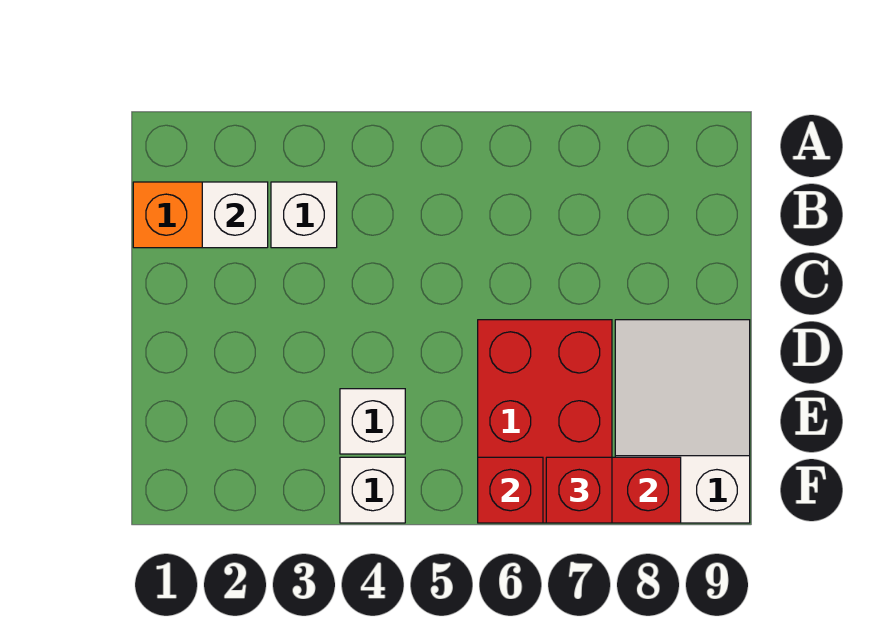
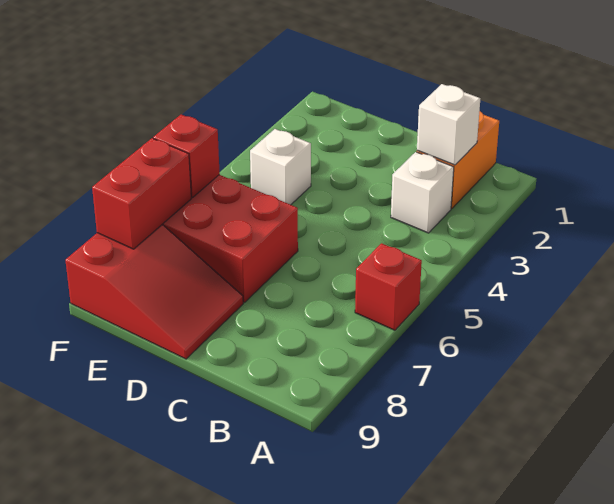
white 2x3 slope [615,320,750,523] -> red 2x3 slope [65,225,243,359]
white 1x1 brick [340,457,405,523] -> none
red 1x1 brick [546,457,612,523] -> red 1x1 brick moved to [355,243,422,330]

